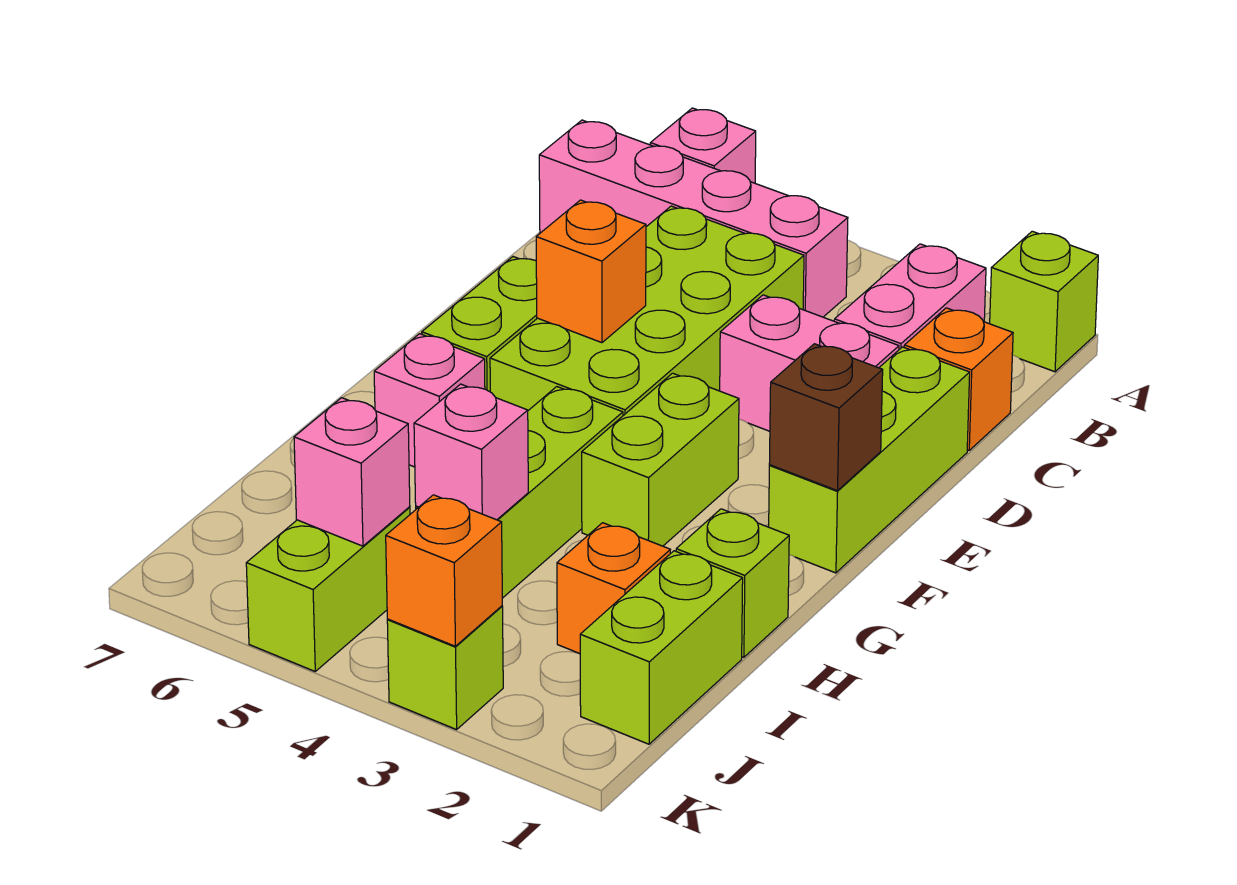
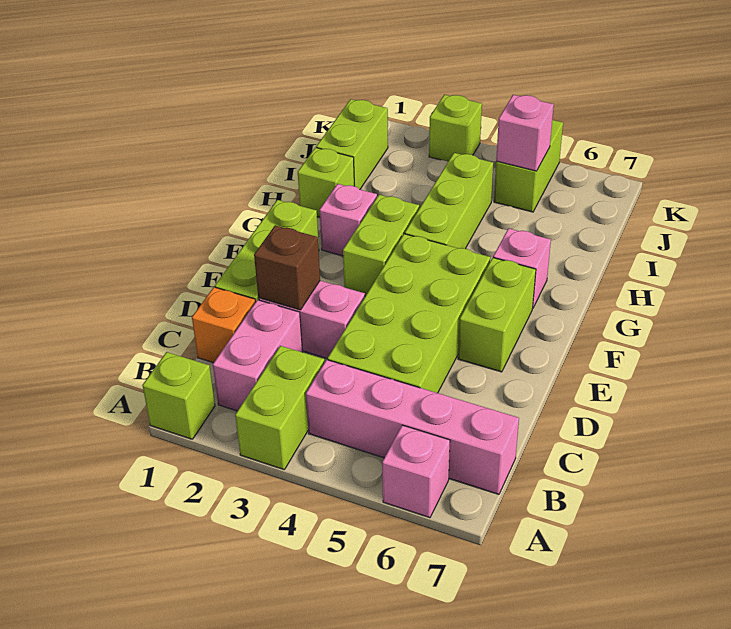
none -> lime 1x2 brick [235,346,324,469]
orange 1x1 brick [536,200,646,343] -> none
brown 1x1 brick [769,344,883,491] -> brown 1x1 brick moved to [254,225,320,310]
orange 1x1 brick [557,523,670,654] -> none
pink 1x1 brick [414,384,528,520] -> pink 1x1 brick moved to [320,184,377,256]
orange 1x1 brick [386,495,502,646] -> none

